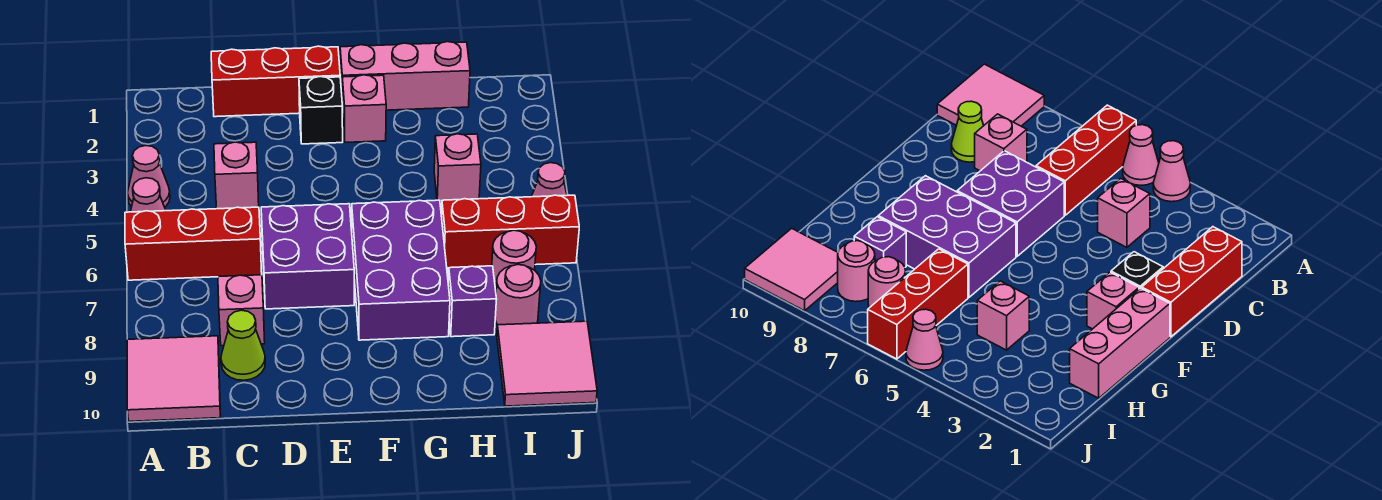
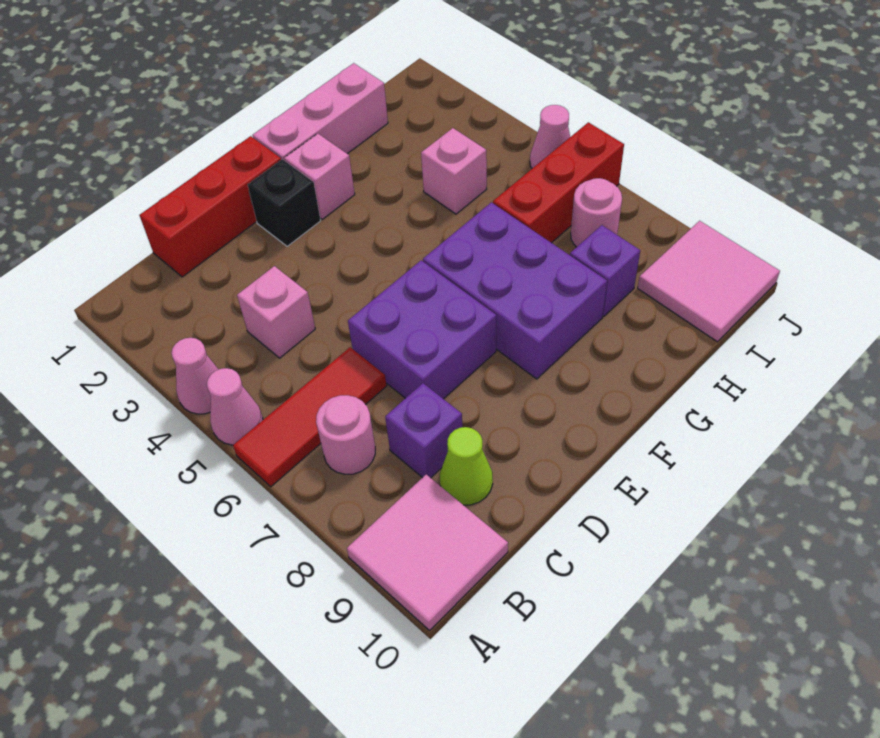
red 1x3 brick [125,207,262,280] -> red 1x3 tile [233,347,387,487]
pink 1x1 brick [218,275,265,346] -> purple 1x1 brick [385,383,462,478]
pink 1x1 round brick [495,265,541,325] -> pink 1x1 round brick moved to [316,395,375,474]

